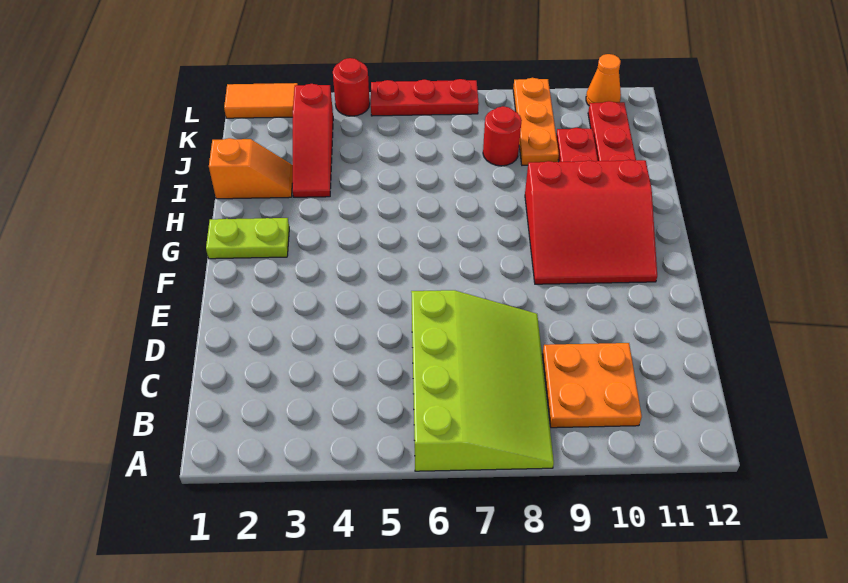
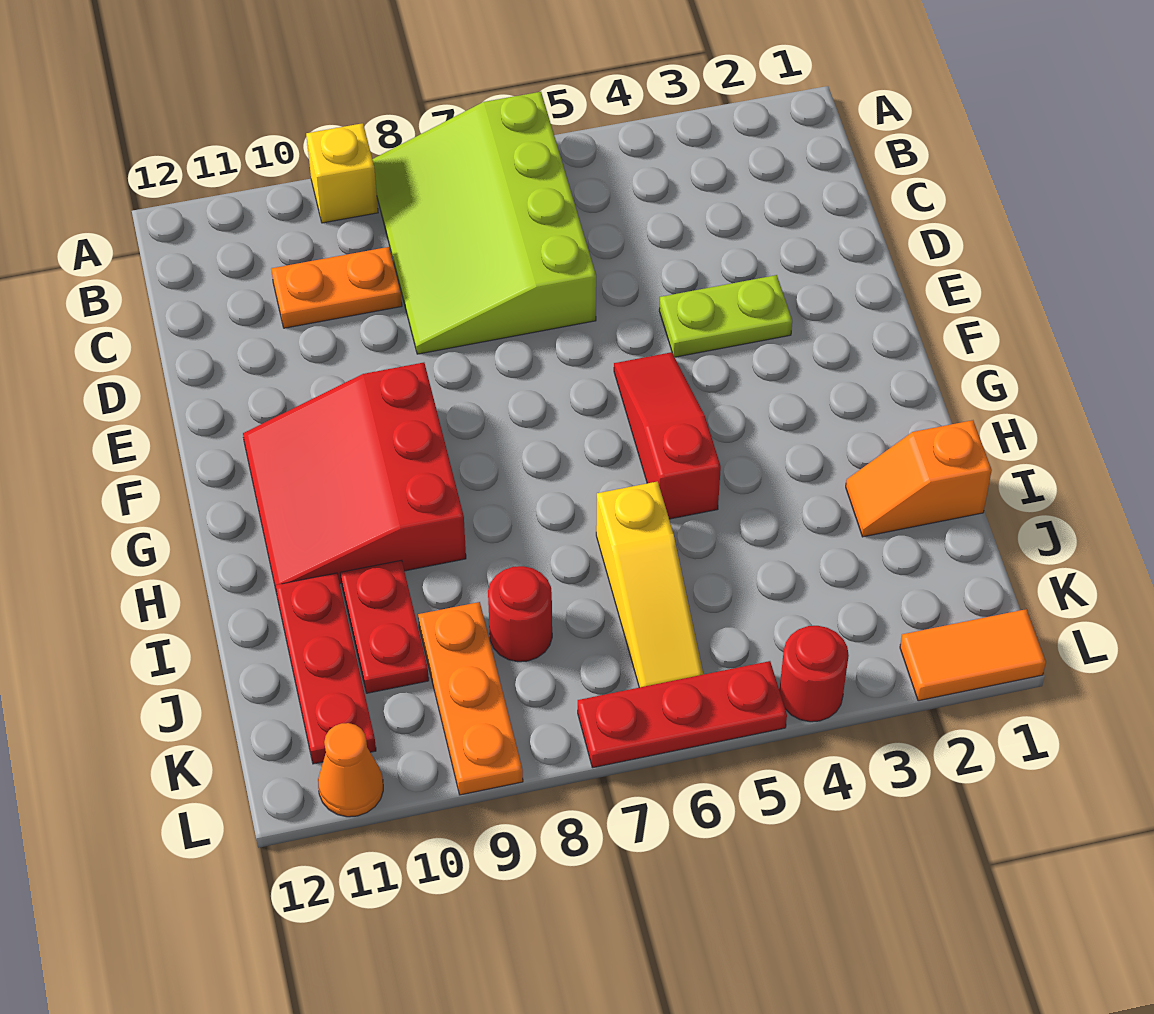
none -> yellow 1x1 brick [306,123,378,223]
orange 2x2 plate [542,343,642,428] -> orange 1x2 plate [272,247,402,328]
red 3x3 slope [525,160,657,284] -> red 3x3 slope turned to [243,363,466,589]
lime 1x2 plate [206,218,289,259] -> lime 1x2 plate moved to [659,275,792,357]
red 1x3 slope [293,84,333,197] -> red 1x3 slope moved to [614,352,721,519]
none -> yellow 1x3 slope [596,481,704,688]

